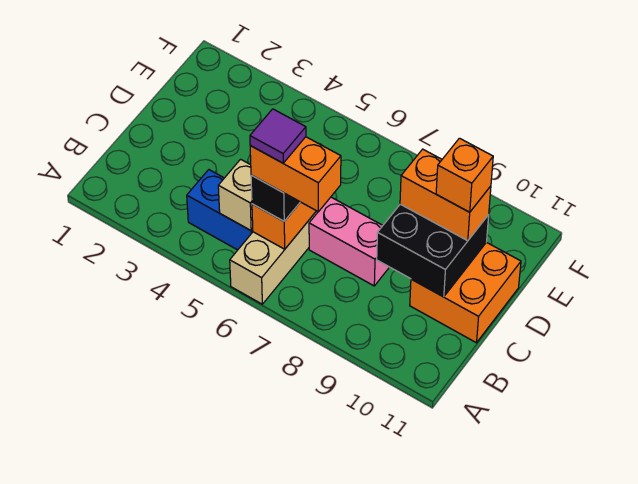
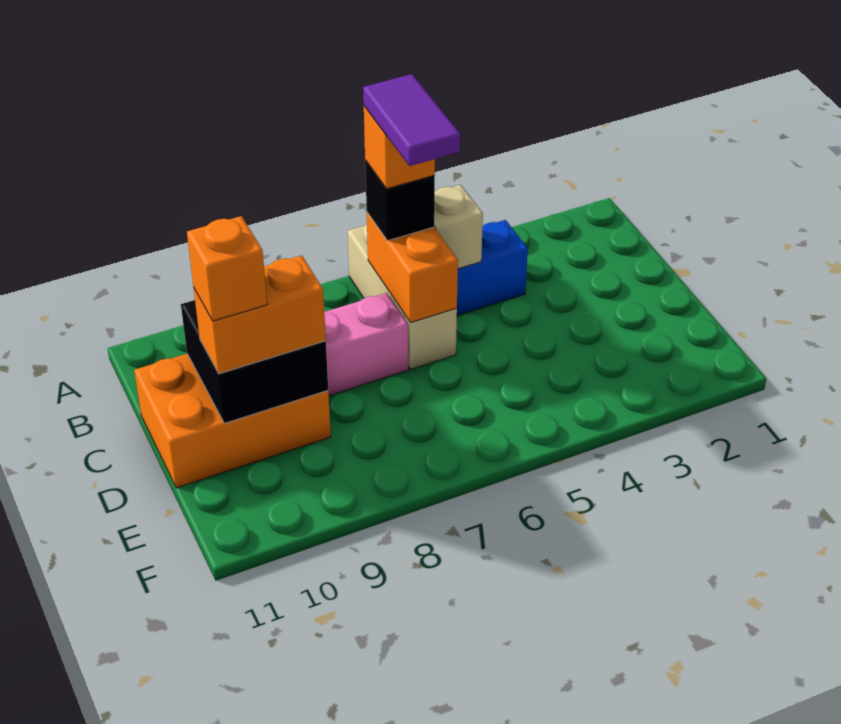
orange 1x2 brick [250,137,341,212] -> orange 1x1 brick [364,106,435,189]
purple 1x1 tile [250,109,306,163] -> purple 1x2 tile [363,74,460,166]
orange 2x2 brick [410,242,521,343] -> orange 2x3 brick [134,354,331,488]

